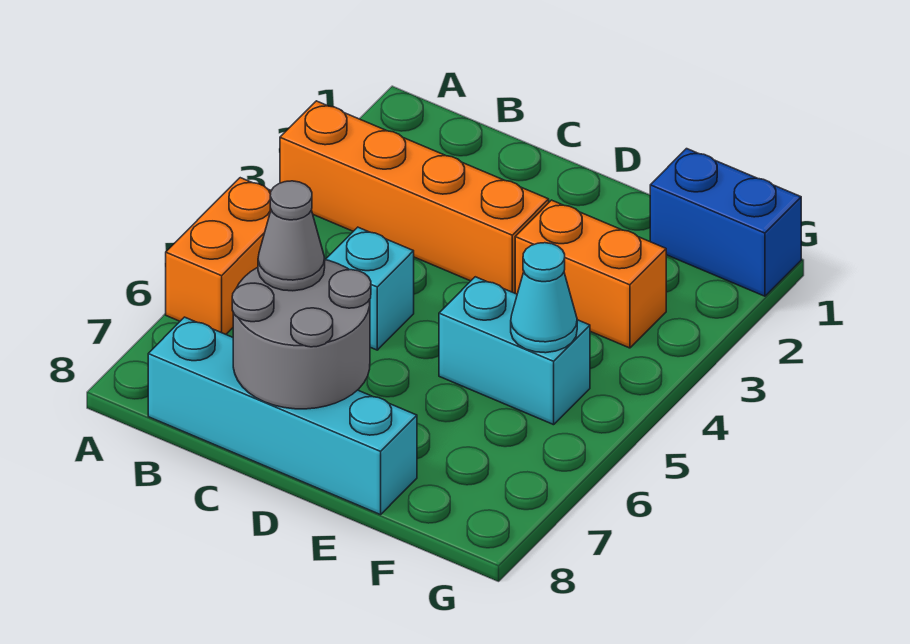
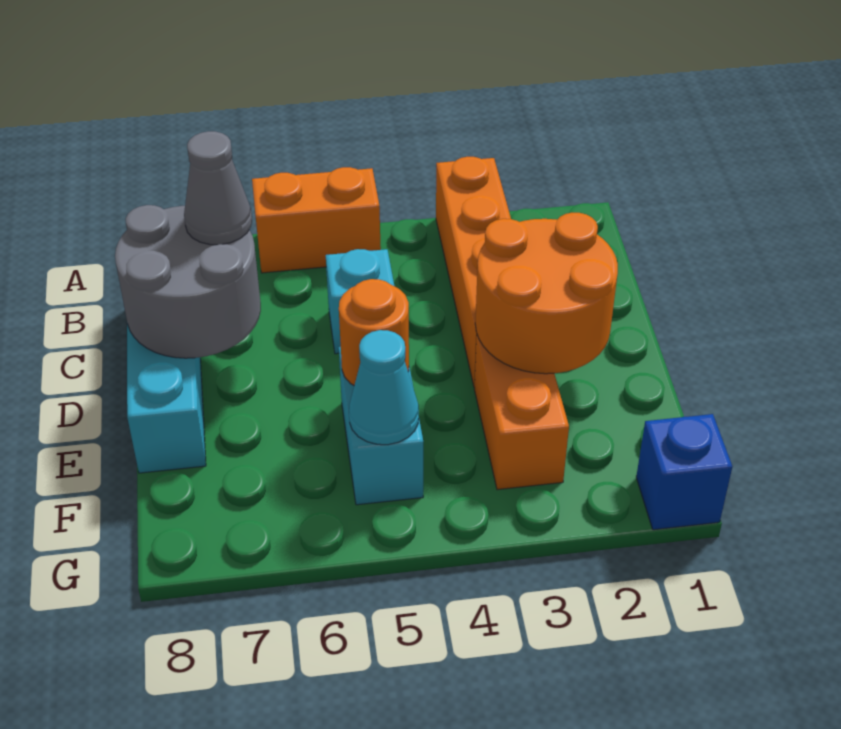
none -> orange 2x2 round brick [475,213,618,374]
none -> orange 1x1 round brick [339,279,409,385]
blue 1x2 brick [650,149,801,296] -> blue 1x1 brick [636,414,732,530]

